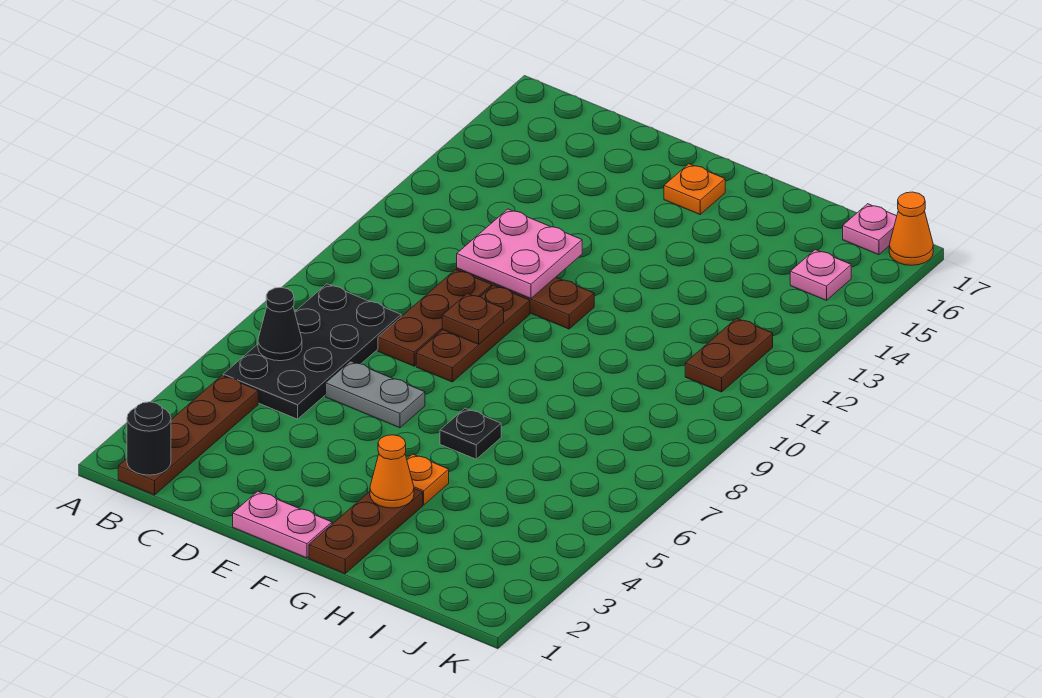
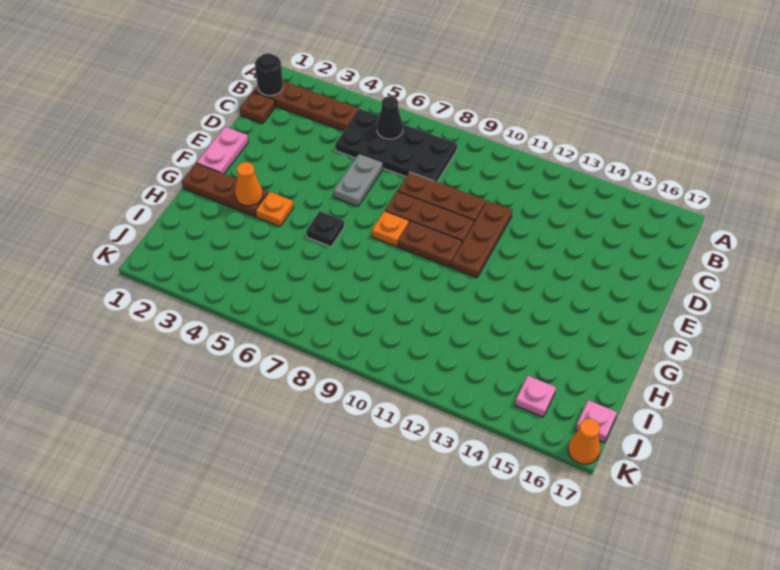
pink 2x2 plate [457,209,582,298] -> none
brown 1x1 plate [442,293,504,344] -> brown 1x1 plate moved to [240,92,275,124]
orange 1x1 plate [664,164,725,214] -> orange 1x1 plate moved to [372,211,409,247]
brown 1x2 plate [685,318,773,392] -> brown 1x2 plate moved to [398,221,462,267]

